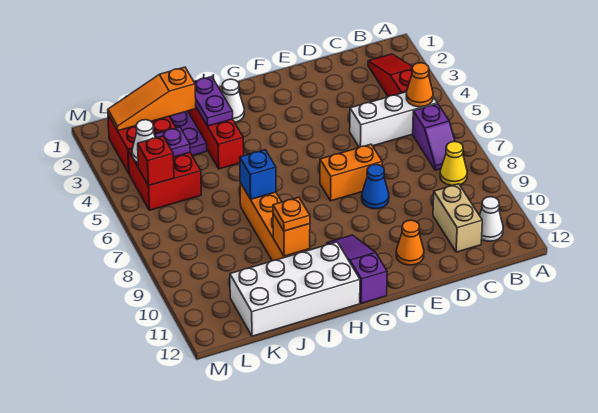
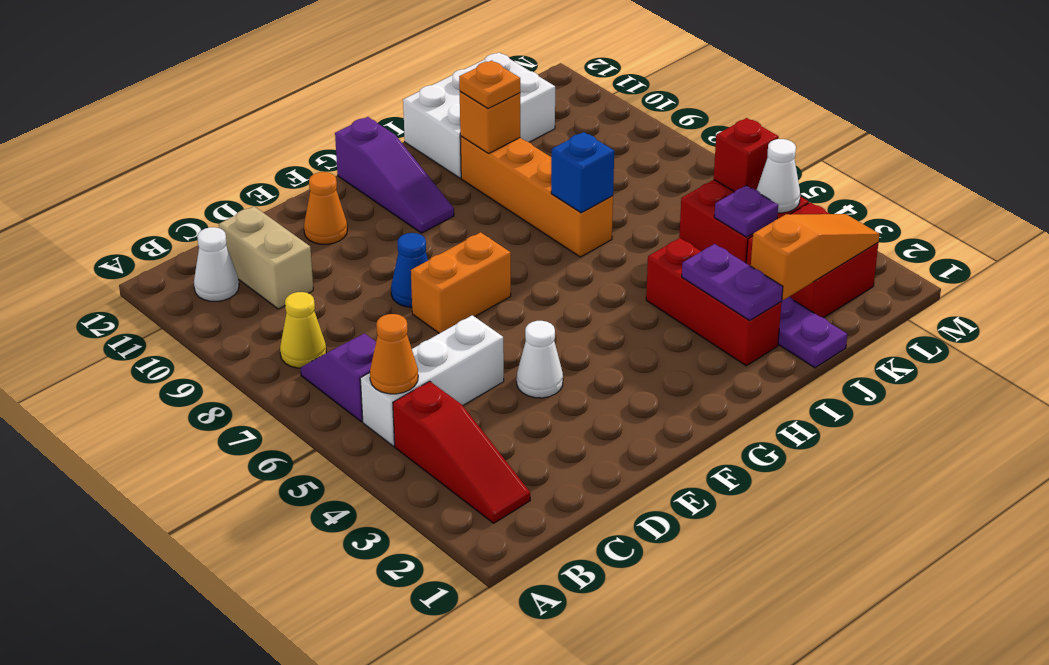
white 1x1 cone [222,79,244,122] -> white 1x1 cone moved to [517,321,563,398]
white 2x4 brick [230,242,360,336] -> white 2x3 brick [403,53,555,178]

